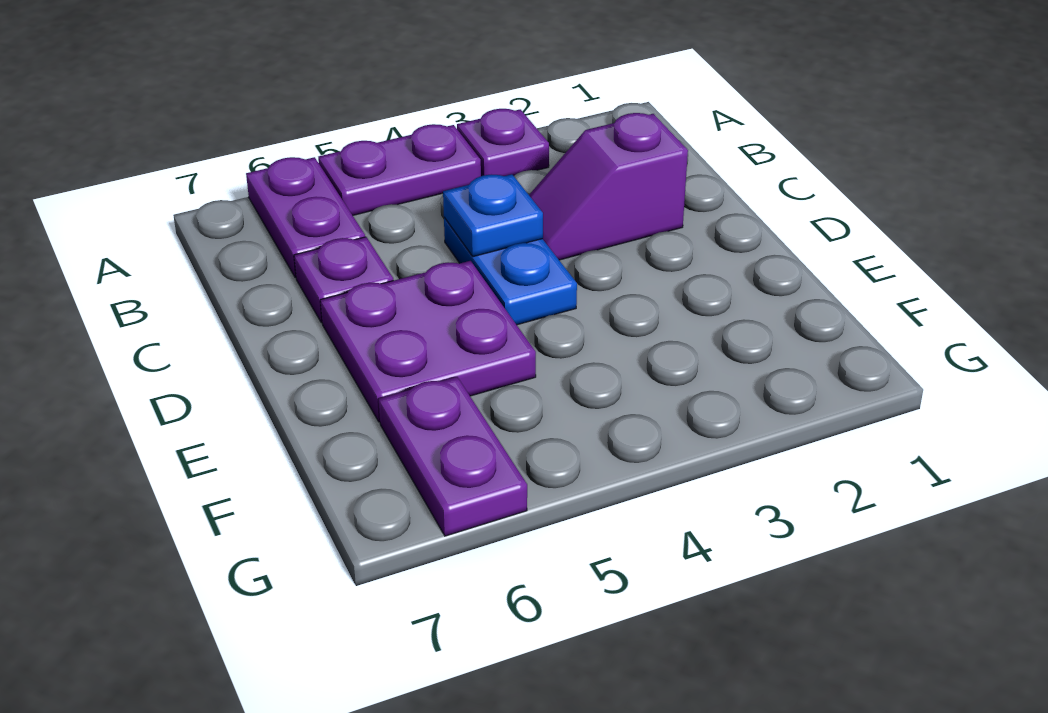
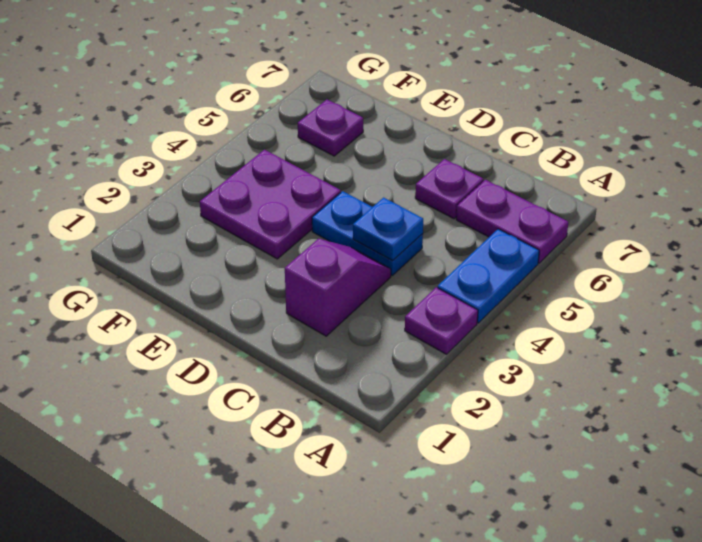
purple 1x2 plate [318,124,481,215] -> blue 1x2 plate [438,229,539,323]
purple 2x2 plate [320,261,536,422] -> purple 2x2 plate moved to [200,149,341,259]
purple 1x2 plate [379,377,527,536] -> purple 1x1 plate [298,100,363,156]

